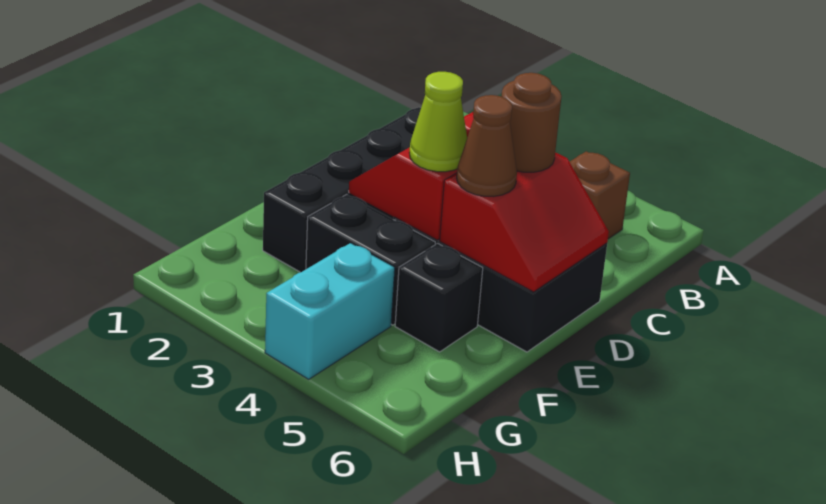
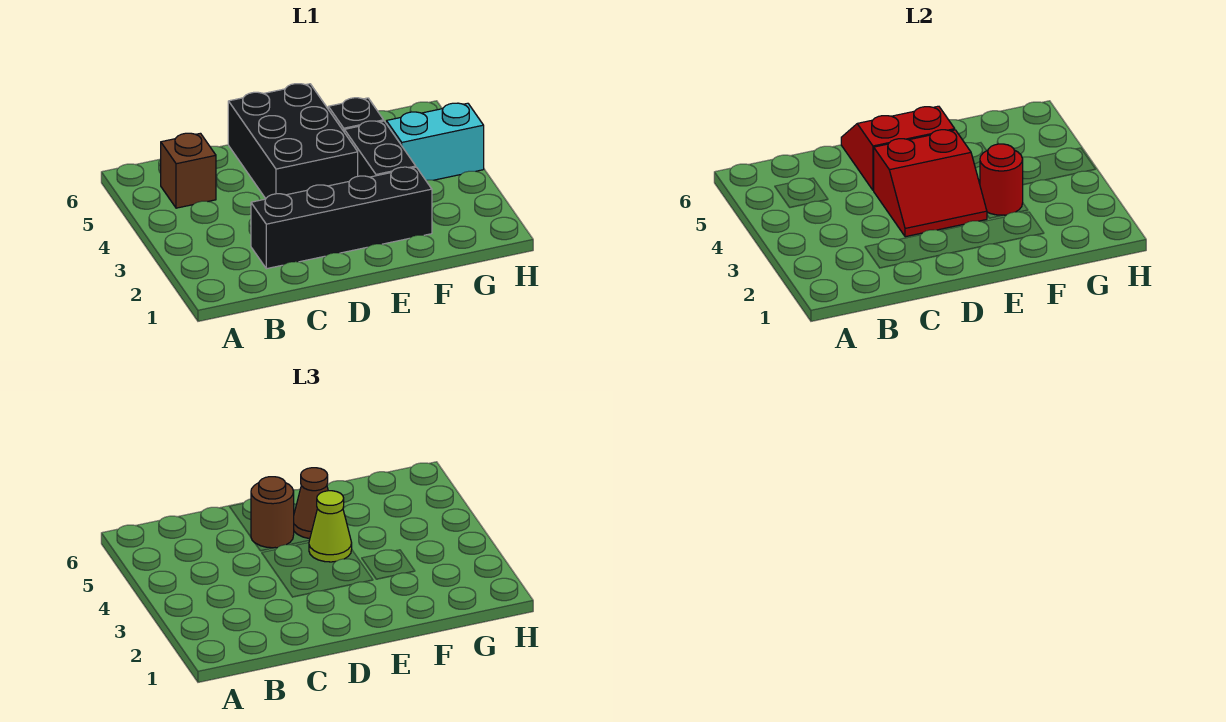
none -> red 1x1 round brick [980,144,1023,215]

